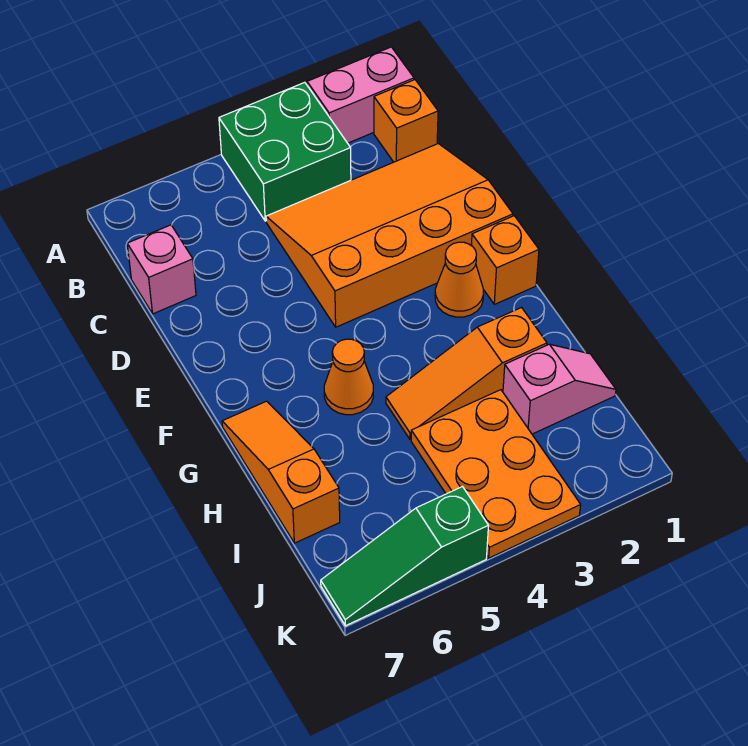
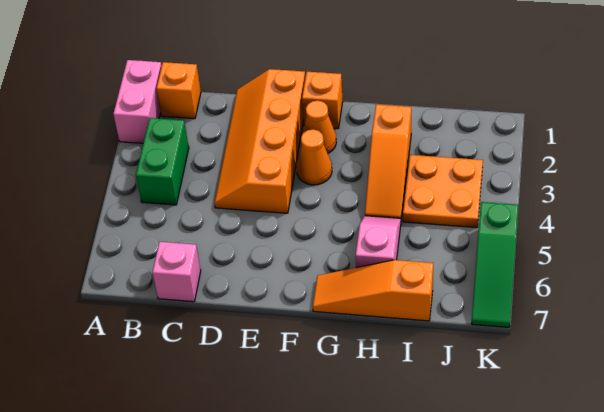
green 2x2 brick [219,82,351,221] -> green 1x2 brick [136,118,189,205]
orange 3x4 slope [266,144,513,327] -> orange 2x4 slope [215,69,305,213]
orange 1x1 cone [324,339,373,415] -> orange 1x1 cone moved to [297,129,332,185]
pink 1x2 slope [503,344,616,434] -> pink 1x2 slope moved to [356,216,401,268]
orange 2x3 plate [411,390,581,558] -> orange 2x2 plate [403,155,483,228]

